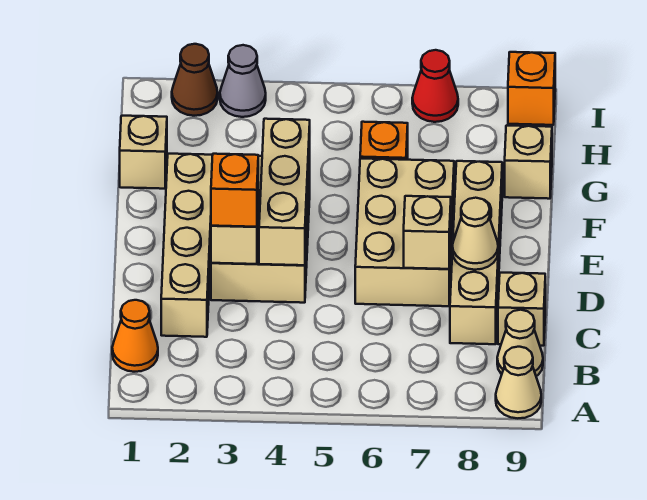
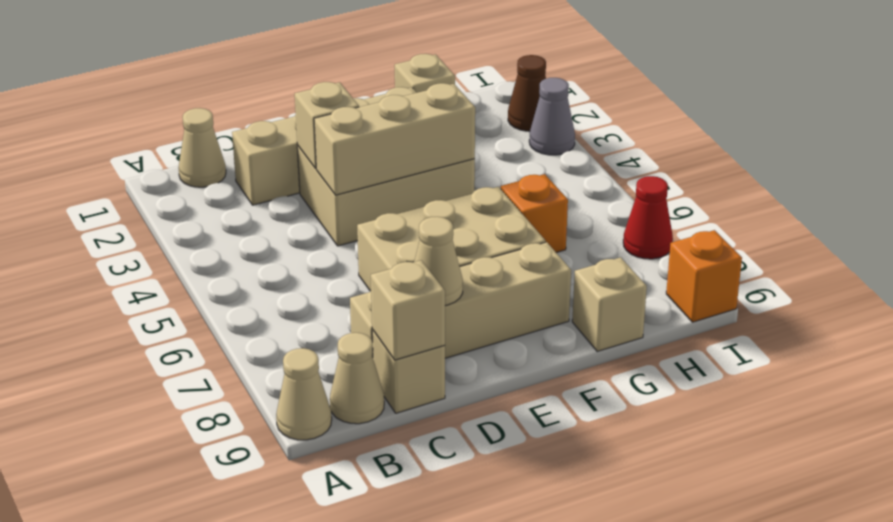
orange 1x1 cone [112,300,158,372] -> tan 1x1 cone [178,108,226,187]
orange 1x1 brick [211,154,258,227] -> none
tan 1x1 brick [404,196,451,269] -> tan 1x1 brick moved to [371,260,445,360]

